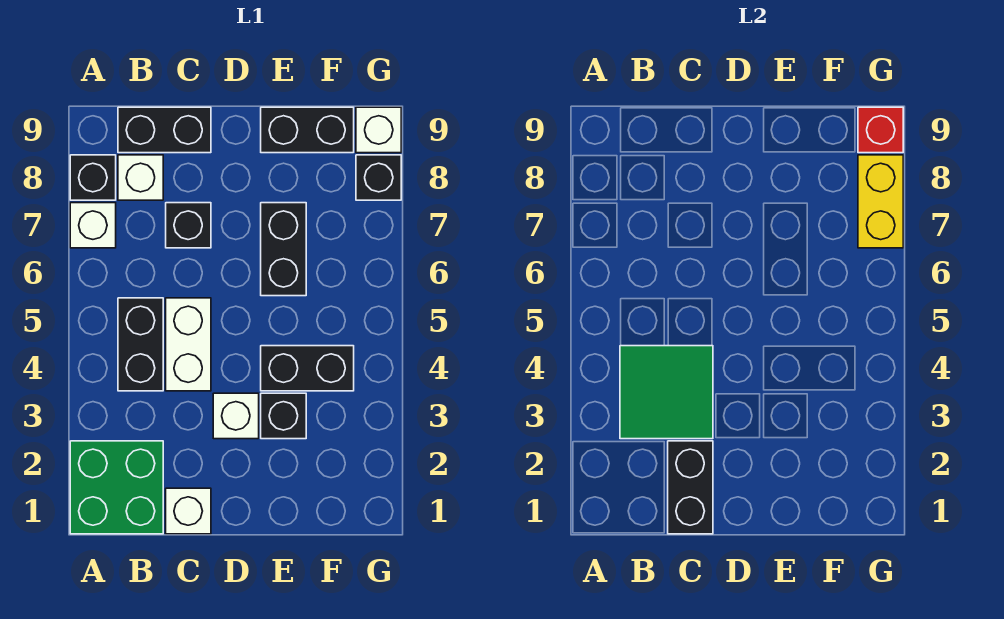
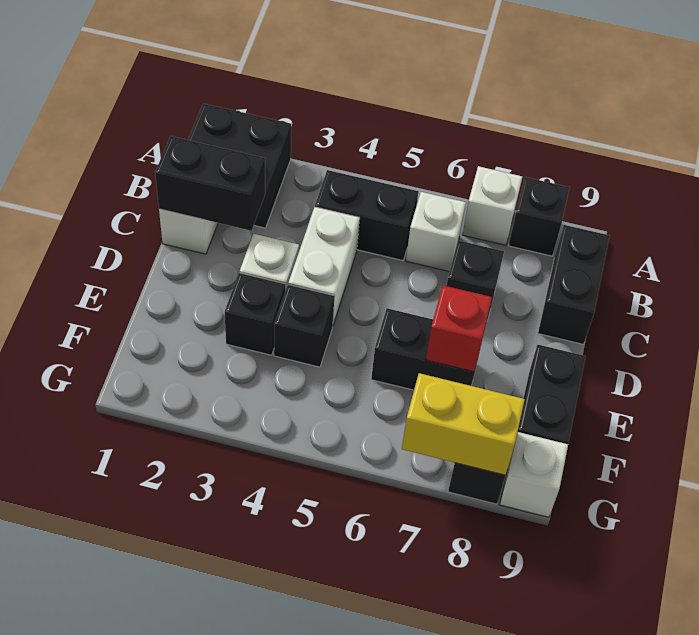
green 2x2 brick [70,441,163,534] -> black 2x2 brick [188,104,291,228]
green 2x2 tile [620,346,713,439] -> none
white 1x1 brick [118,155,163,200] -> white 1x1 brick moved to [406,192,466,272]
white 1x2 brick [166,298,211,391] -> white 1x2 brick turned to [288,207,360,325]
black 1x2 brick [261,346,354,391] -> black 1x1 brick [274,285,335,367]
red 1x1 brick [858,107,903,153] -> red 1x1 brick moved to [426,285,492,372]

